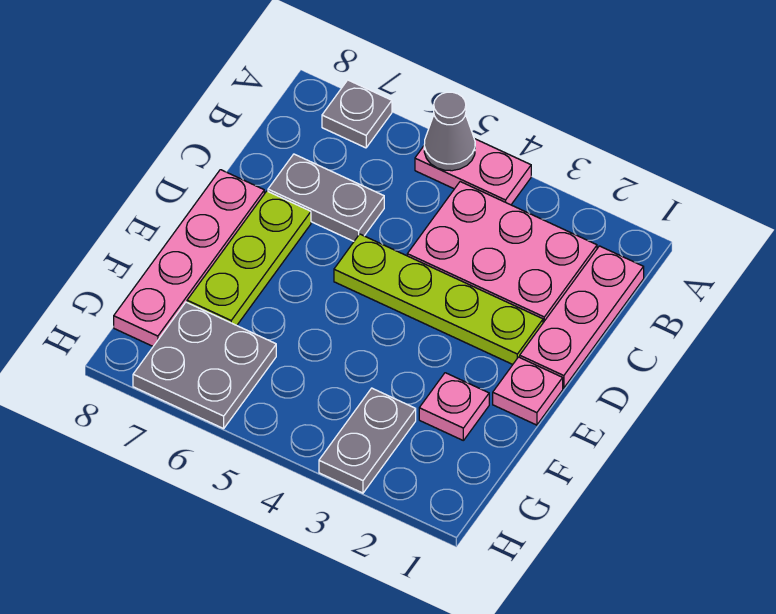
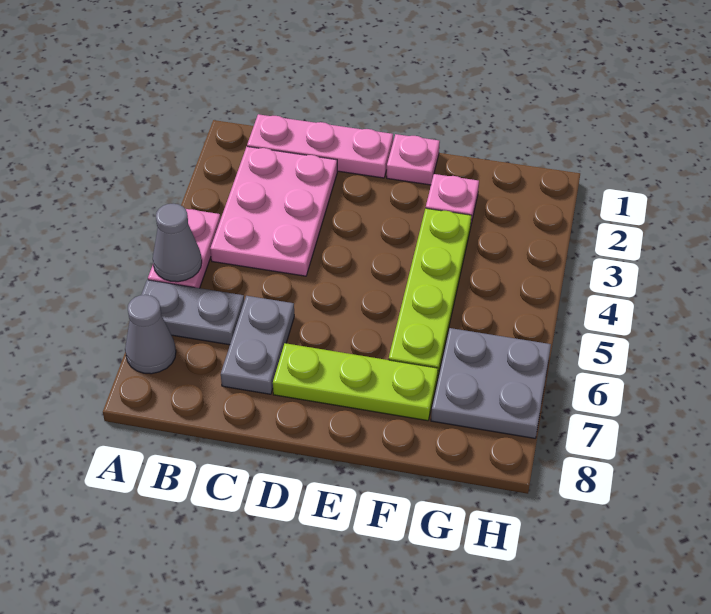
grey 1x1 plate [322,80,392,148] -> grey 1x1 cone [125,295,176,374]
lime 1x4 plate [334,234,543,364] -> lime 1x4 plate moved to [389,208,471,378]
pink 1x4 plate [114,170,264,346] -> none
grey 1x2 plate [319,388,416,493] -> grey 1x2 plate moved to [141,280,244,345]

